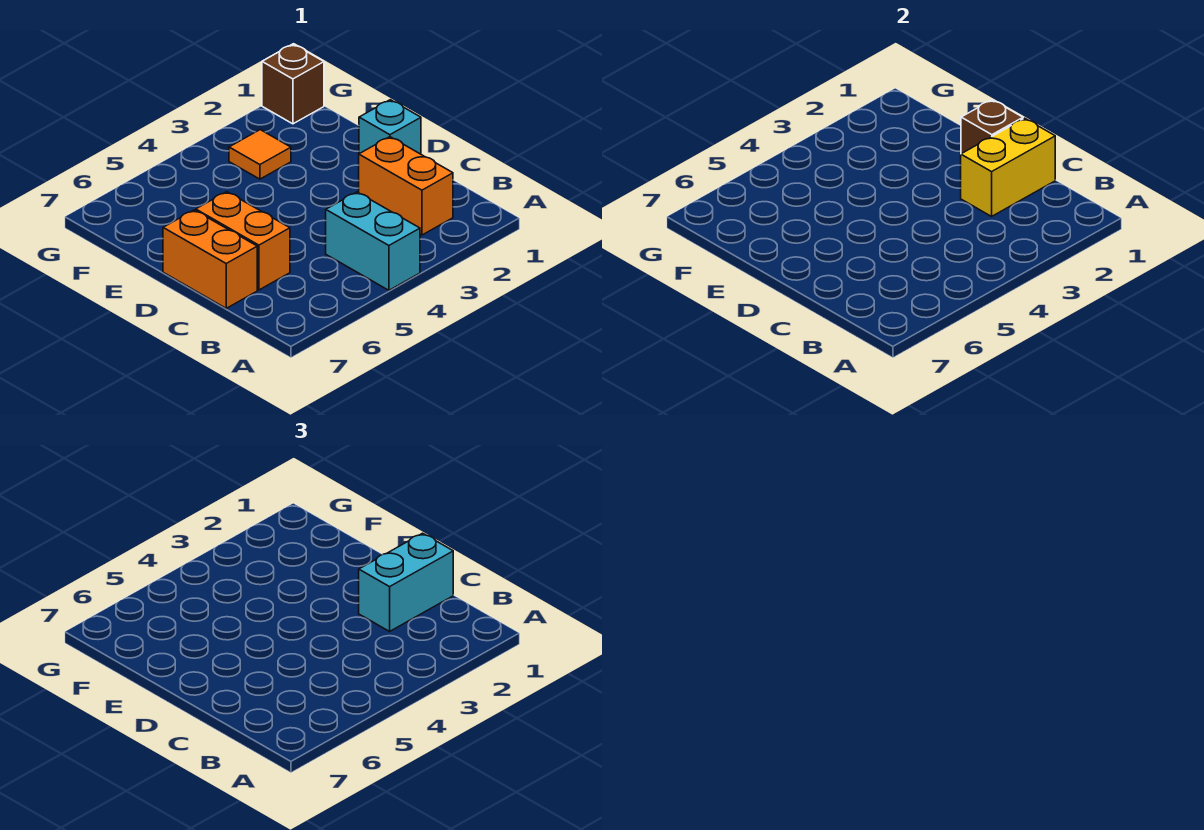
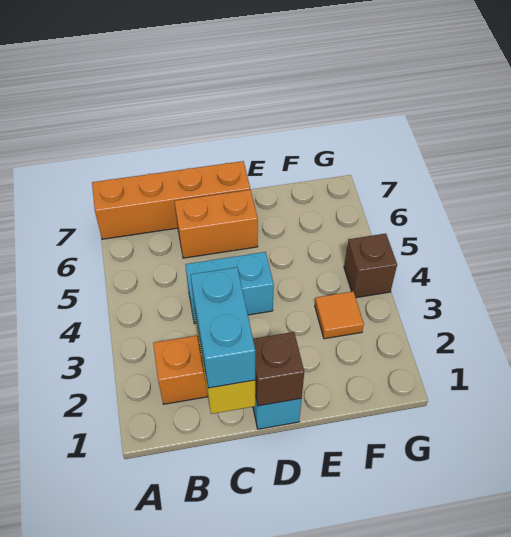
cyan 1x2 brick [326,192,420,290] -> cyan 1x2 brick moved to [185,252,274,324]
orange 1x2 brick [163,210,257,308] -> orange 1x4 brick [92,161,250,239]
brown 1x1 brick [262,44,324,124] -> brown 1x1 brick moved to [344,234,397,298]

